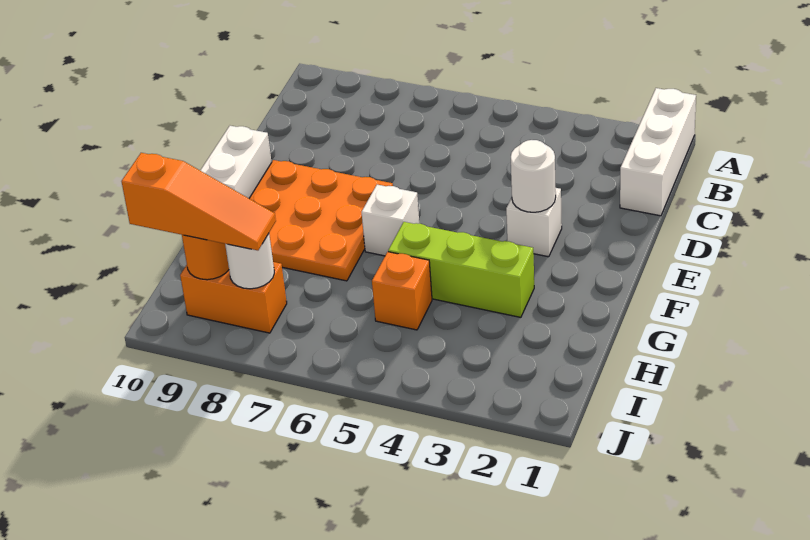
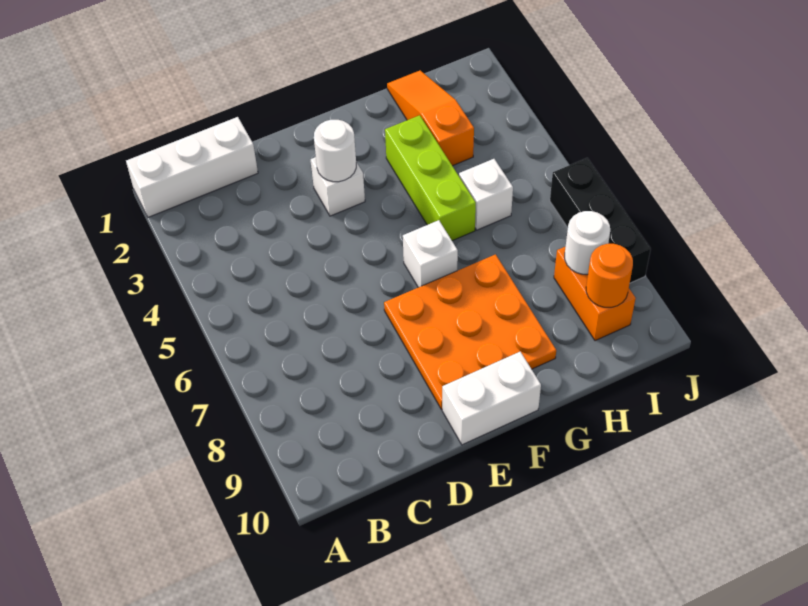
orange 1x1 brick [372,252,432,330] -> white 1x1 brick [459,159,513,230]
orange 1x3 slope [121,153,276,250] -> orange 1x3 slope moved to [387,71,474,166]
none -> black 1x3 brick [550,158,651,283]

